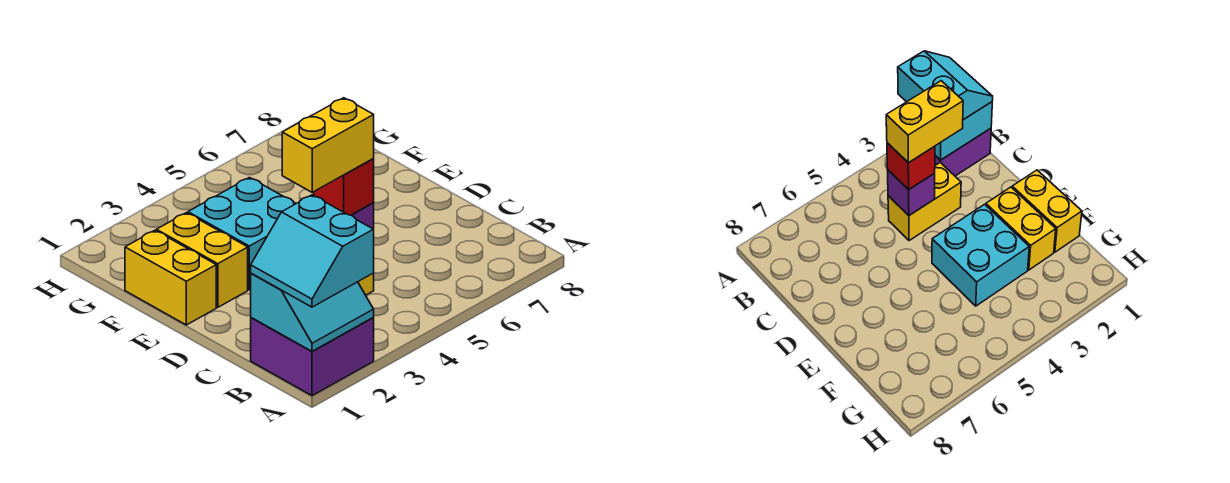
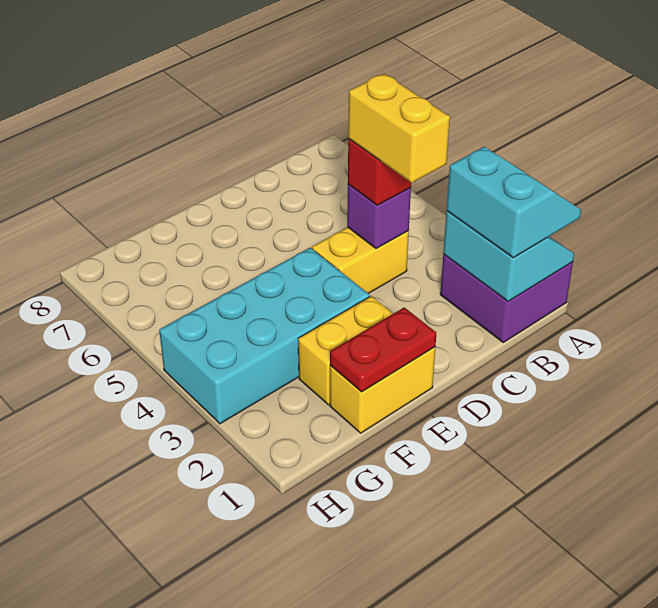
cyan 2x2 slope [251,195,374,307] -> cyan 2x2 slope turned to [447,147,581,258]
yellow 1x2 brick [888,163,961,241] -> yellow 1x2 brick turned to [312,227,409,293]
none -> red 1x2 plate [330,307,436,392]
cyan 2x2 brick [188,178,296,290] -> cyan 2x4 brick [159,248,370,424]

